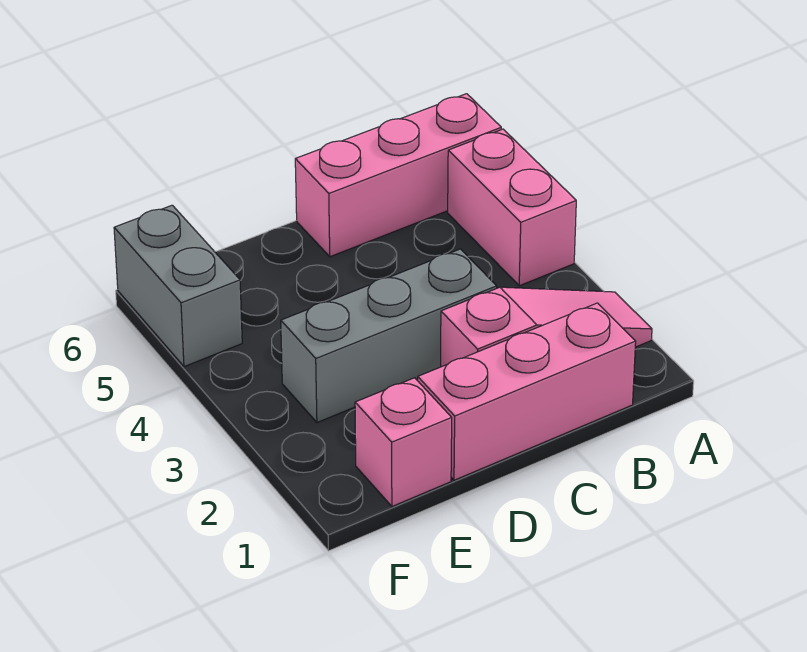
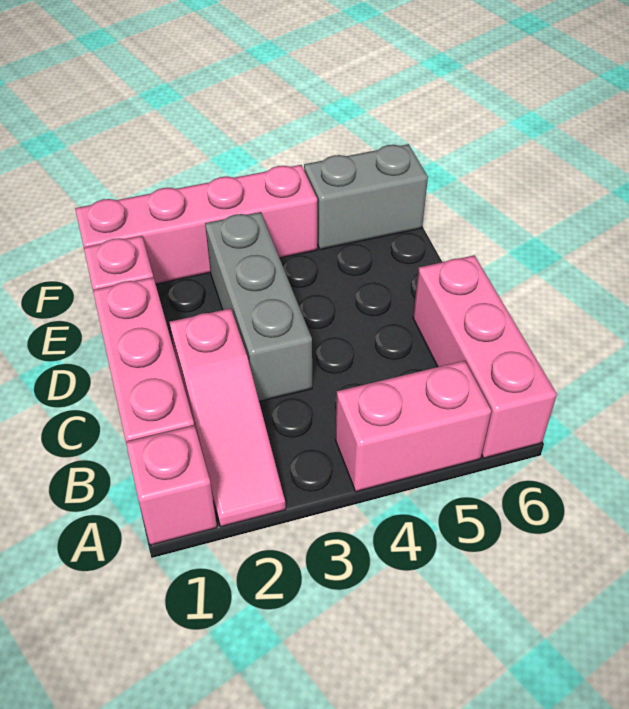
none -> pink 1x1 brick [126,425,217,545]
none -> pink 1x4 brick [75,165,317,284]

